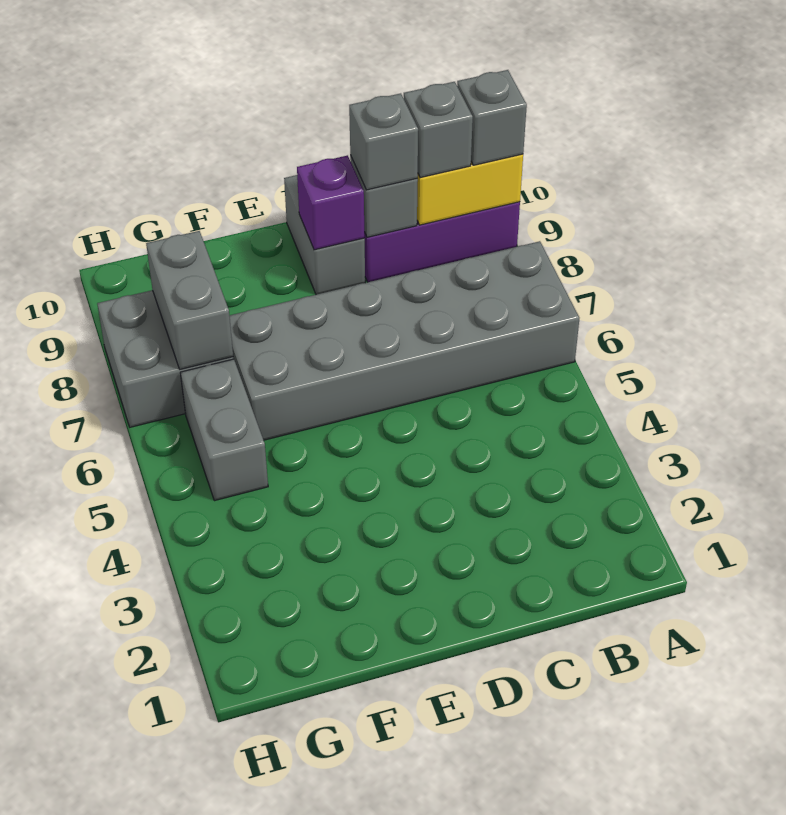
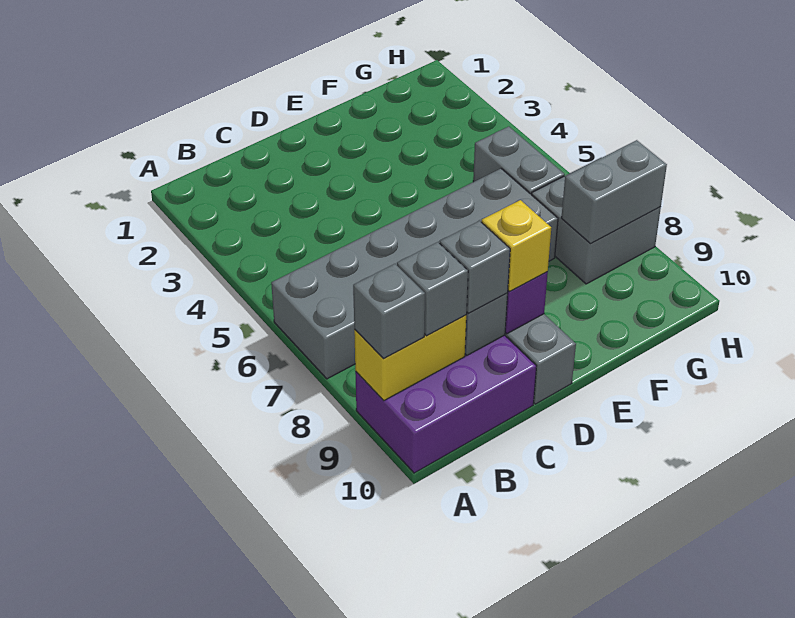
none -> yellow 1x1 brick [481,200,551,291]
grey 1x2 brick [146,231,233,369] -> grey 1x2 brick turned to [561,140,667,244]

